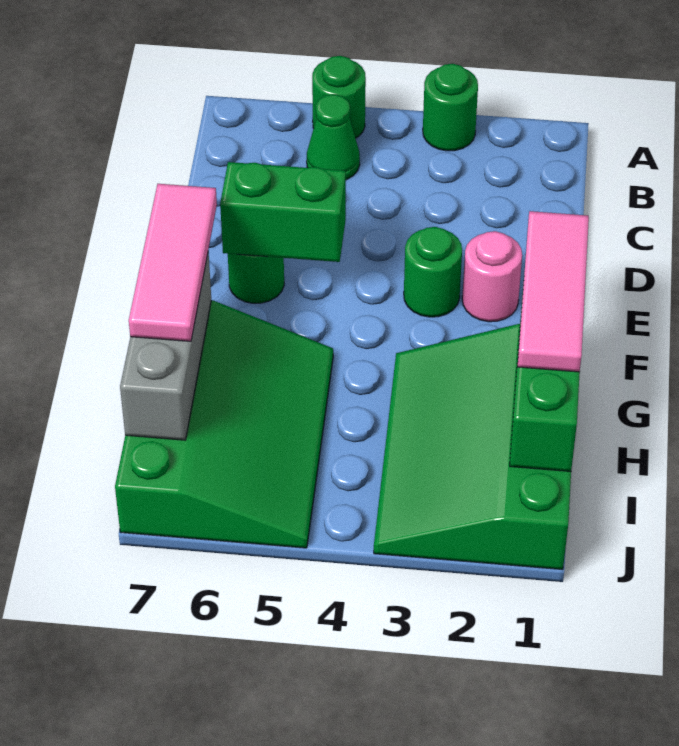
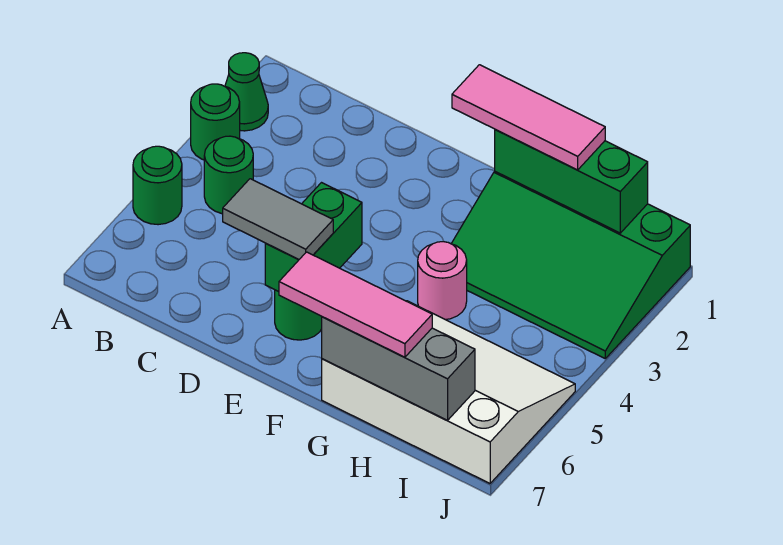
green 1x1 cone [307,94,360,180] -> green 1x1 cone moved to [225,53,268,131]
none -> grey 1x2 tile [223,179,333,260]
pink 1x1 round brick [462,231,522,322] -> pink 1x1 round brick moved to [418,242,467,320]
green 1x1 round brick [404,227,462,317] -> green 1x1 round brick moved to [204,136,253,214]
green 3x4 slope [115,300,333,548] -> white 3x4 slope [322,301,575,483]

